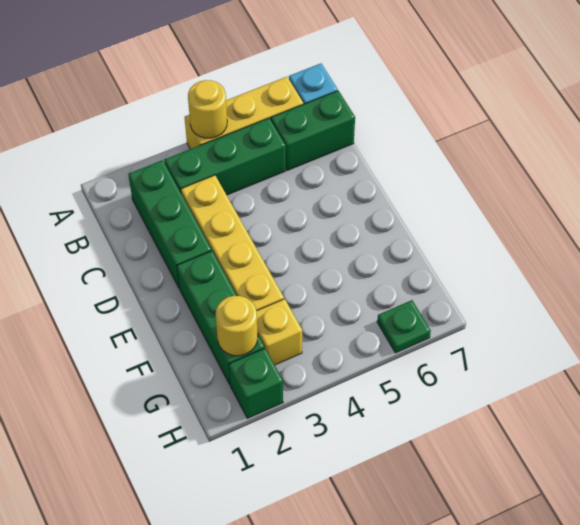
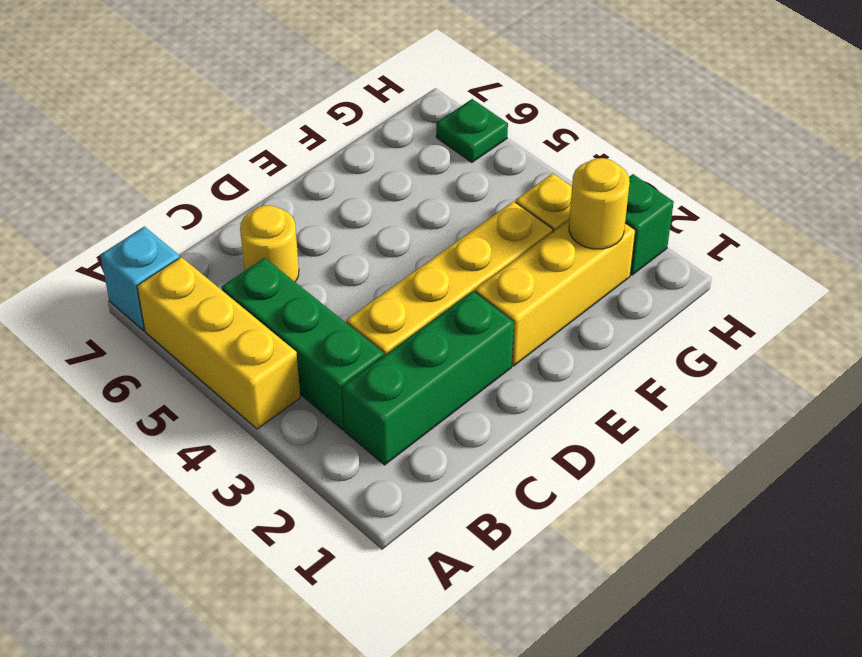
yellow 1x1 round brick [188,80,227,138] -> yellow 1x1 round brick moved to [240,205,299,282]
green 1x2 brick [271,91,355,170] -> none
green 1x3 brick [177,251,264,384] -> yellow 1x3 brick [475,221,635,366]

